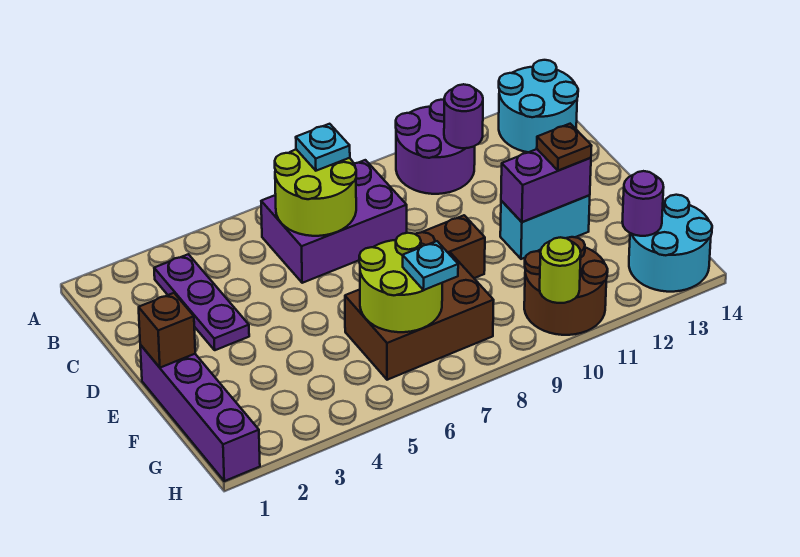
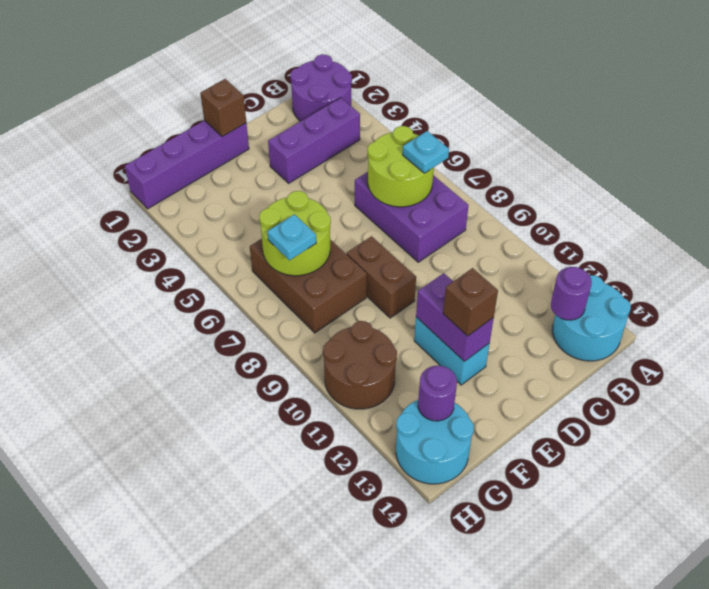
purple 2x2 round brick [396,100,475,194] -> purple 2x2 round brick moved to [290,54,352,121]
purple 1x3 plate [154,254,249,350] -> purple 1x3 brick [268,98,360,183]
purple 1x1 round brick [444,84,483,148] -> purple 1x1 round brick moved to [551,267,592,320]
brown 1x1 plate [537,124,592,170] -> brown 1x1 brick [443,268,498,336]
lime 1x1 round brick [540,237,581,303] -> none

